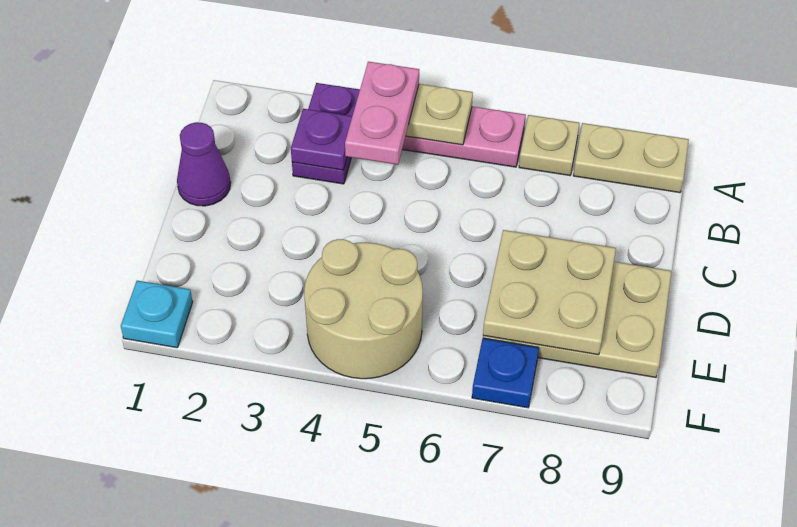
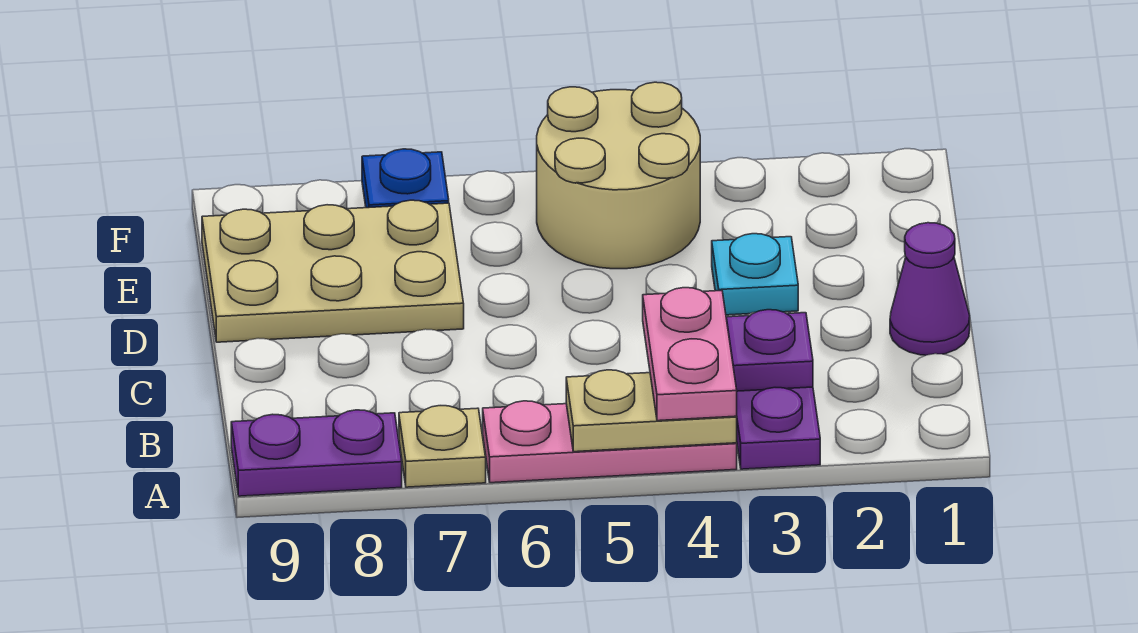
tan 1x2 plate [573,123,689,193] -> purple 1x2 plate [231,410,402,496]
tan 2x2 plate [483,230,616,355] -> none
cyan 1x1 plate [121,281,193,348] -> cyan 1x1 plate moved to [712,234,798,315]

